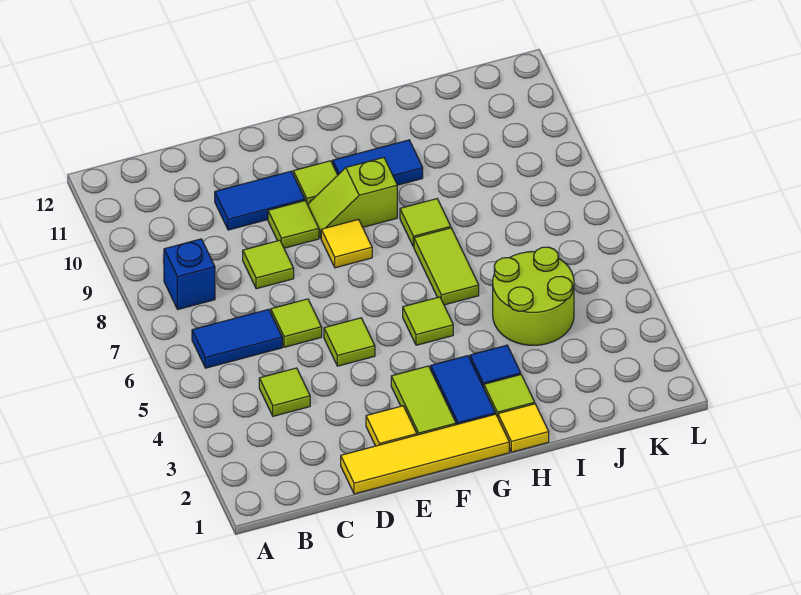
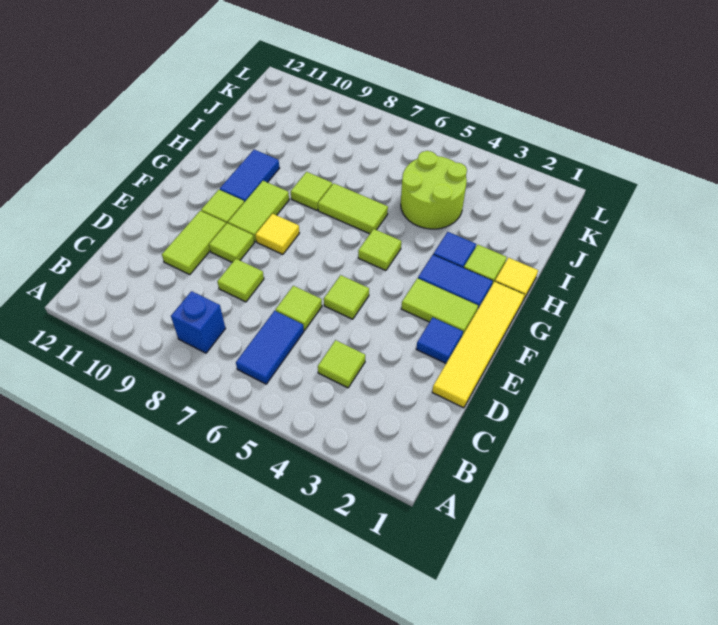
blue 1x2 tile [215,171,305,230] -> lime 1x2 tile [162,211,226,275]
yellow 1x1 tile [366,406,417,446] -> blue 1x1 tile [416,318,463,363]
lime 1x2 slope [308,158,397,238] -> lime 1x2 tile [228,181,289,242]

